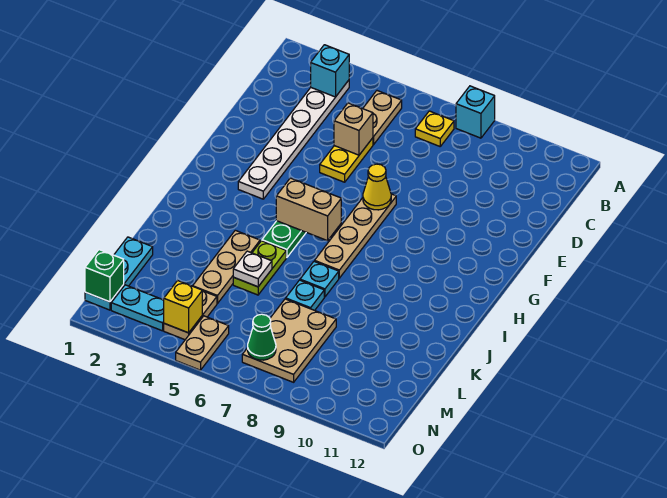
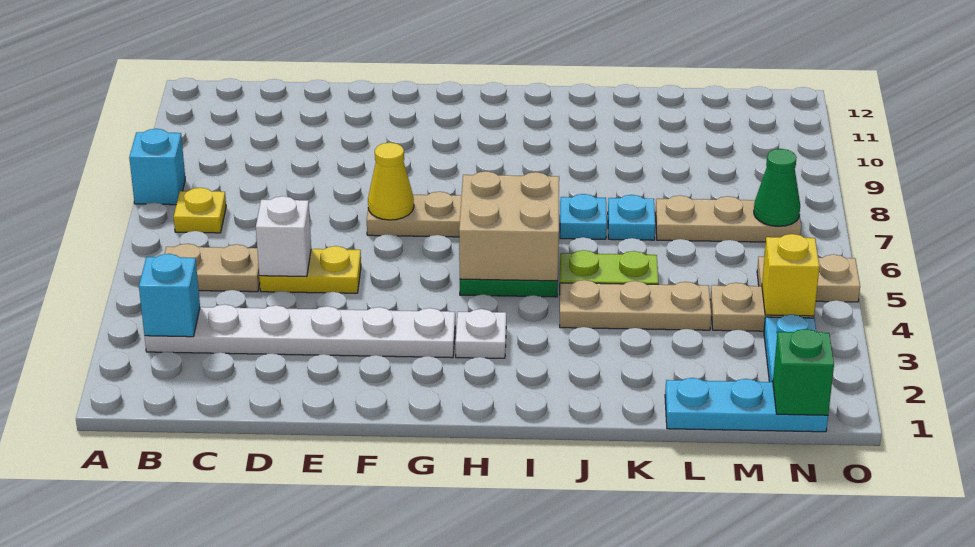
tan 1x1 brick [334,103,373,155] -> white 1x1 brick [256,196,311,277]
tan 1x2 brick [276,178,341,241] -> tan 2x2 brick [459,171,559,281]
white 1x1 plate [233,251,272,287] -> white 1x1 plate moved to [456,309,506,358]
tan 2x3 plate [242,299,336,382] -> tan 1x3 plate [655,195,801,242]

